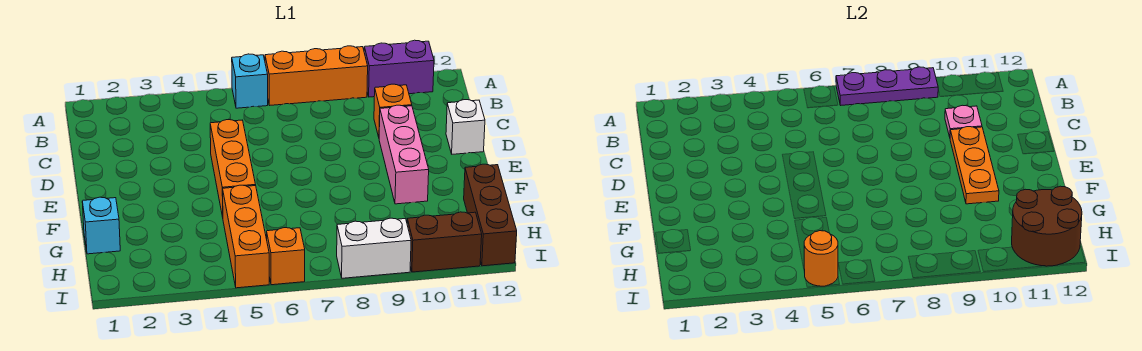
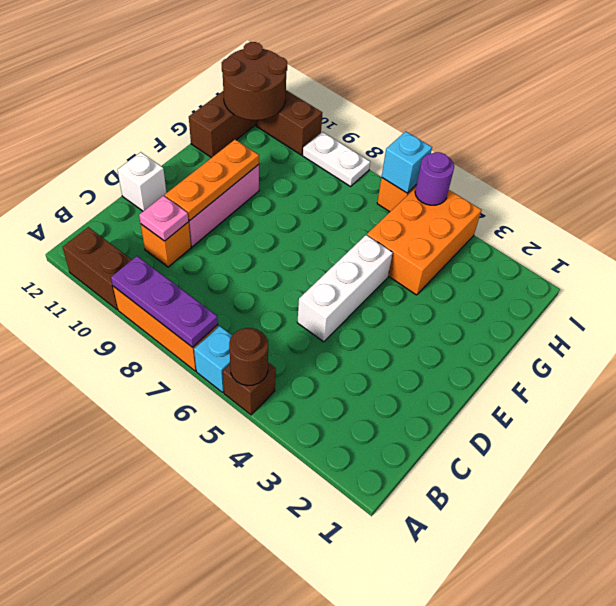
none -> brown 1x1 brick [223,363,276,415]
none -> brown 1x1 round brick [229,328,268,386]
purple 1x2 brick [364,40,434,97] -> brown 1x2 brick [63,227,132,310]
orange 1x3 brick [210,120,256,217] -> white 1x3 brick [297,235,393,342]
cyan 1x1 brick [82,197,120,254] -> cyan 1x1 brick moved to [382,131,432,193]
orange 1x3 brick [223,185,269,288] -> orange 2x3 brick [367,188,481,295]
orange 1x1 round brick [804,231,838,286] -> purple 1x1 round brick [415,152,454,205]
white 1x2 brick [337,218,411,278] -> white 1x2 plate [303,132,370,186]

